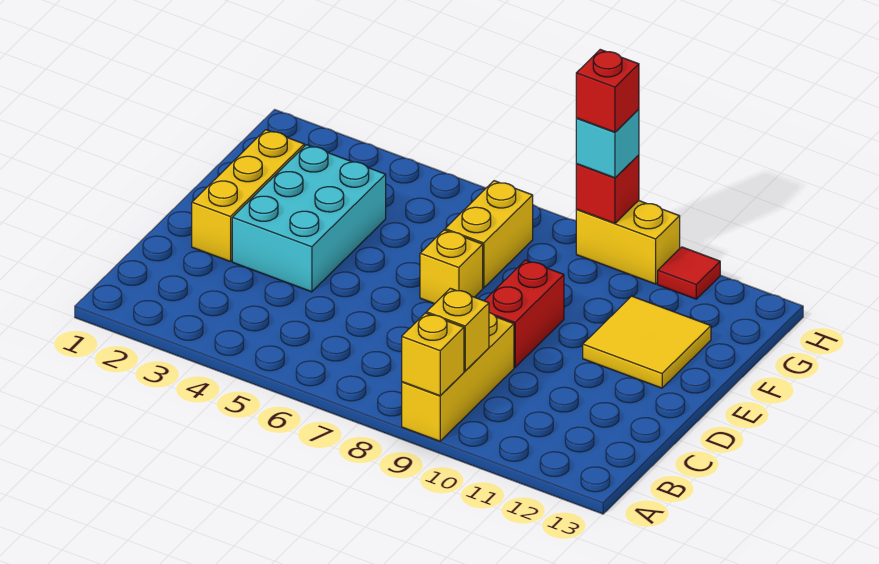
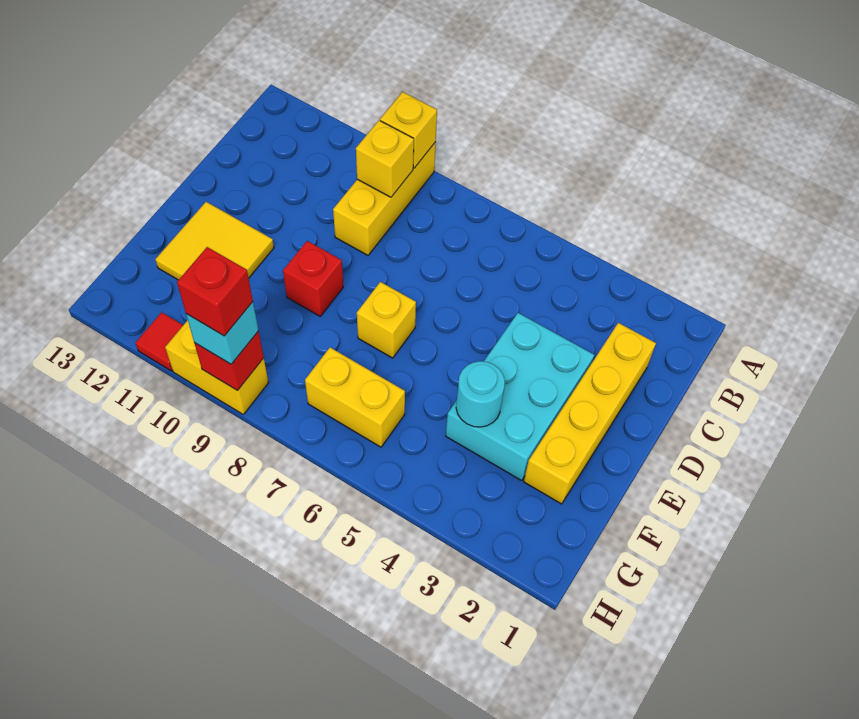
yellow 1x3 brick [192,130,304,262] -> yellow 1x4 brick [524,323,656,504]
red 1x2 brick [484,260,564,367] -> red 1x1 brick [283,241,343,316]
none -> cyan 1x1 round brick [456,361,505,427]
yellow 1x2 brick [445,181,533,288] -> yellow 1x2 brick turned to [305,348,405,447]

